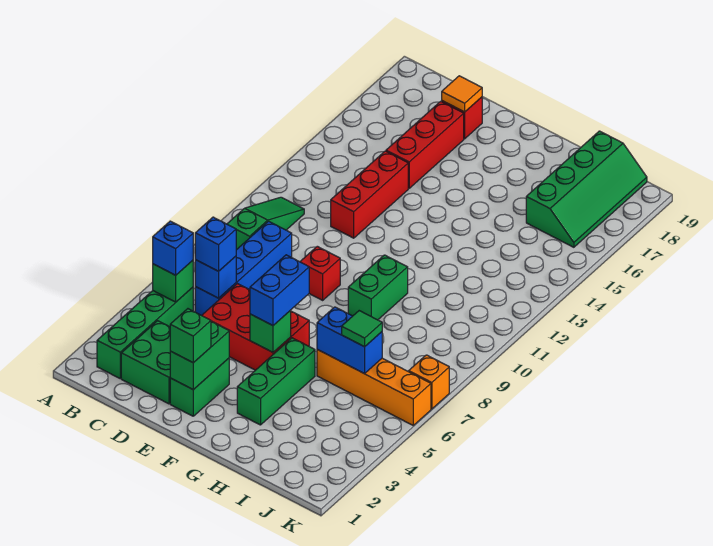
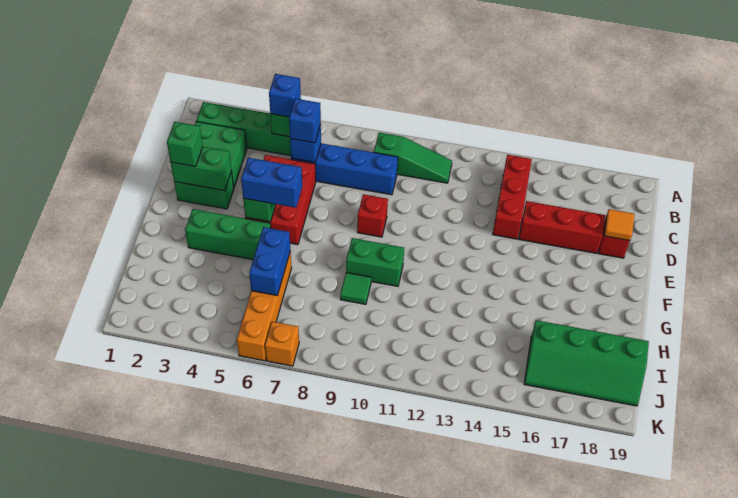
red 1x3 brick [331,151,408,238] -> red 1x3 brick turned to [493,155,532,239]
green 1x1 tile [342,311,382,347] -> green 1x1 tile moved to [340,272,371,304]

